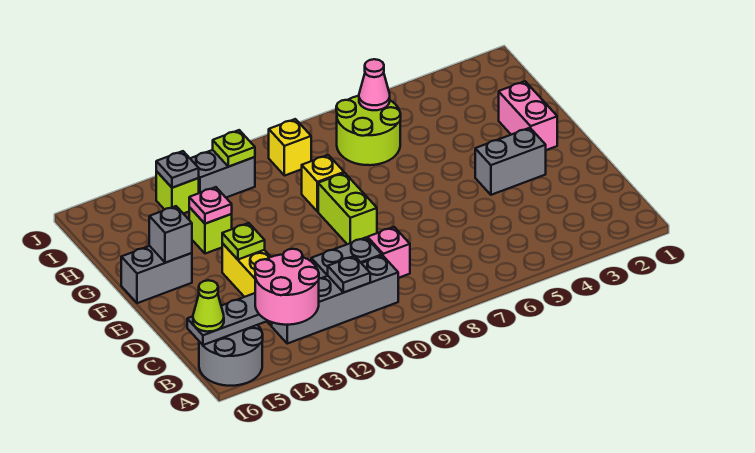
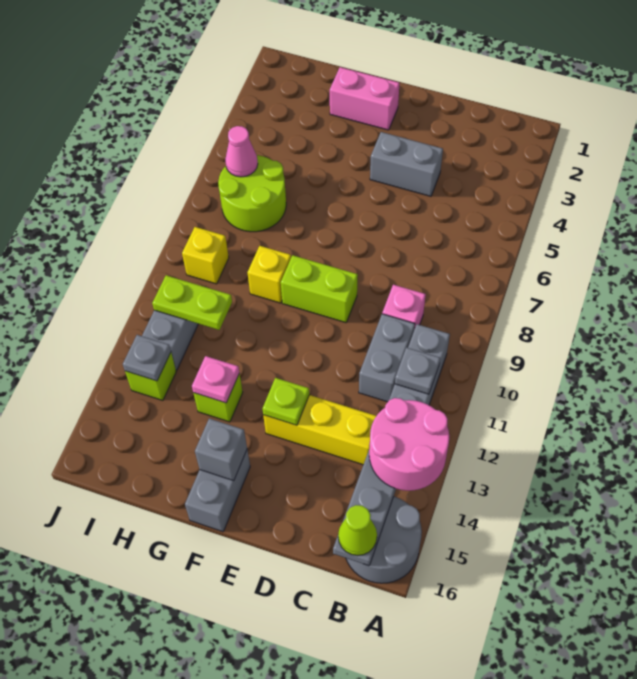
grey 1x2 brick [475,128,546,195] -> grey 1x2 brick turned to [370,132,443,196]
lime 1x1 plate [213,130,255,167] -> lime 1x2 plate [152,275,232,330]

